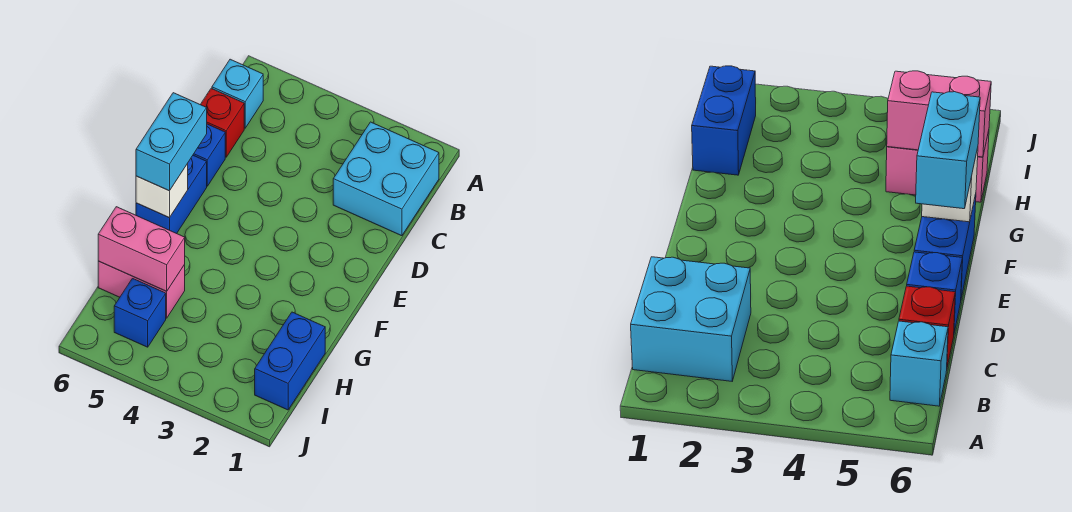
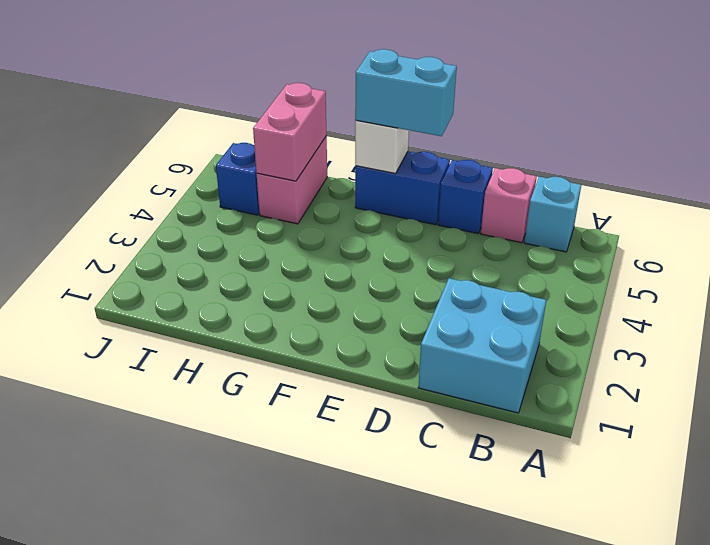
red 1x1 brick [200,88,244,157] -> pink 1x1 brick [481,168,537,243]
blue 1x2 brick [255,312,325,410] -> none

